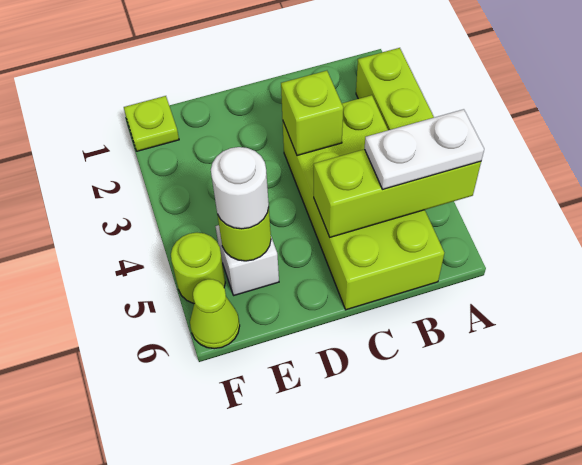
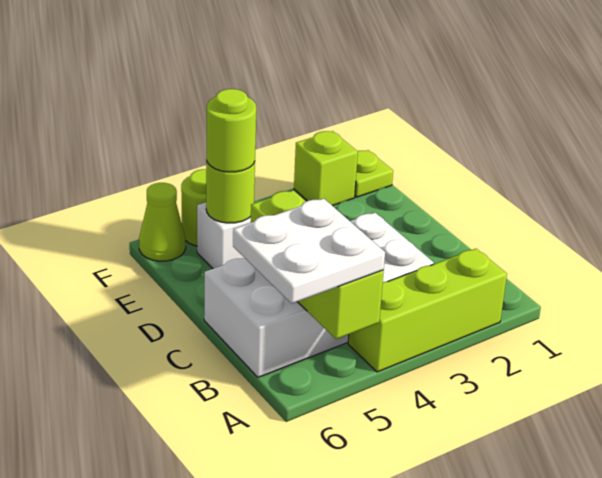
white 1x2 plate [365,109,484,189] -> white 2x2 plate [233,198,385,303]
lime 2x4 brick [283,95,444,310] -> white 2x4 brick [204,213,434,377]
lime 1x1 brick [281,71,343,156] -> lime 1x1 brick moved to [294,131,358,206]
white 1x1 round brick [211,147,269,229] -> lime 1x1 round brick [207,89,256,172]

